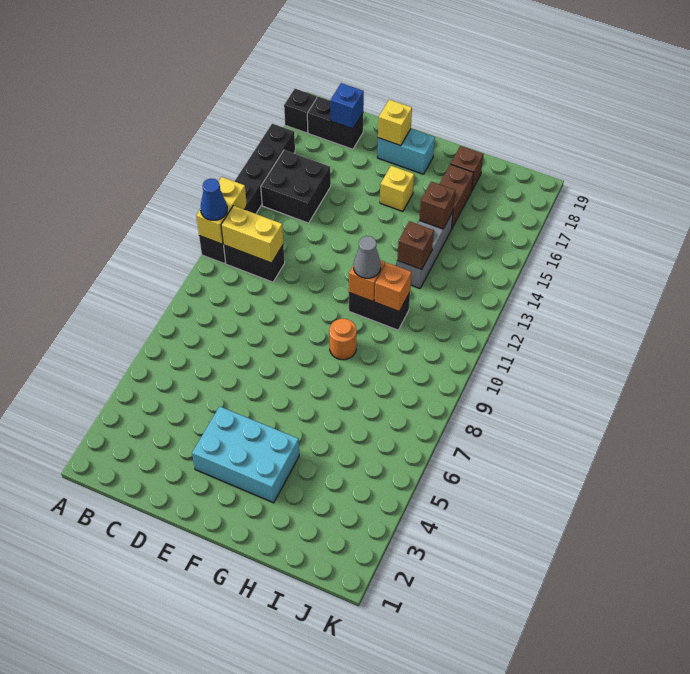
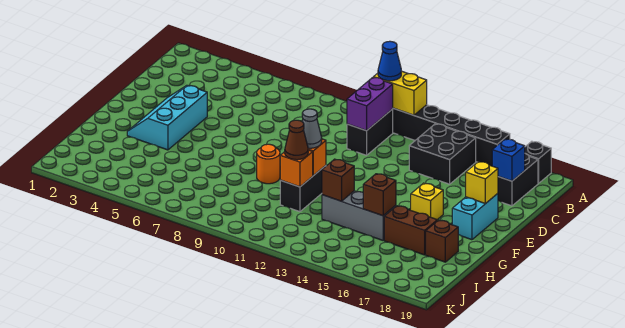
yellow 1x2 brick [221,206,283,263] -> purple 1x2 brick [347,77,393,131]
cyan 2x3 brick [192,406,299,503] -> cyan 2x3 slope [127,85,207,150]
none -> brown 1x1 cone [285,120,308,160]

